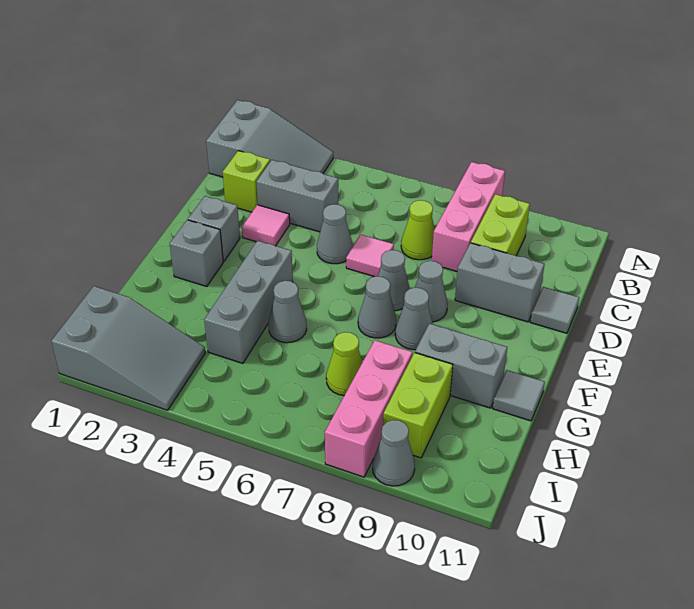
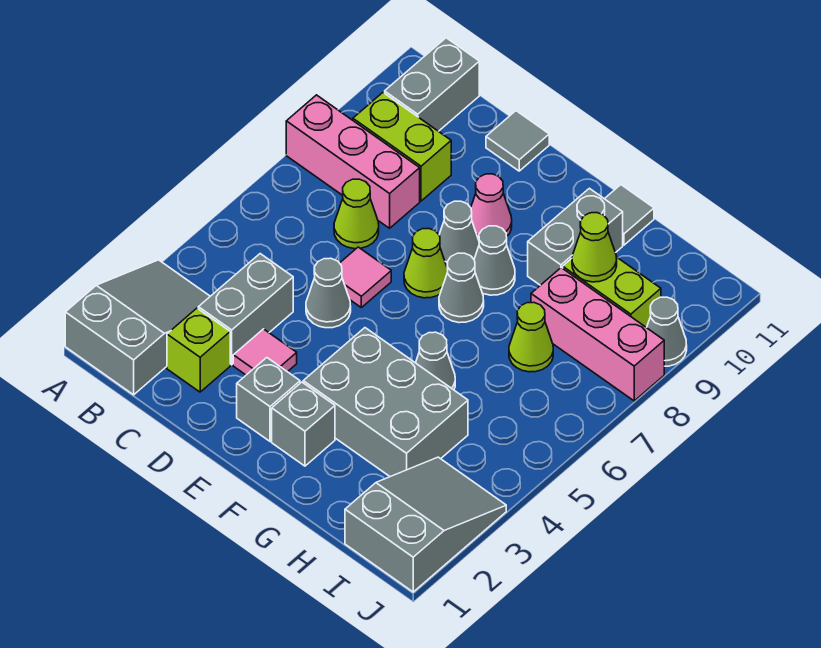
grey 1x2 brick [455,243,544,322] -> grey 1x2 brick moved to [385,38,479,131]
grey 1x1 cone [378,250,410,311] -> lime 1x1 cone [404,229,448,298]
none -> pink 1x1 cone [471,174,512,240]
grey 1x3 brick [204,241,293,363] -> grey 2x3 brick [303,328,468,477]
none -> lime 1x1 cone [572,213,617,282]

